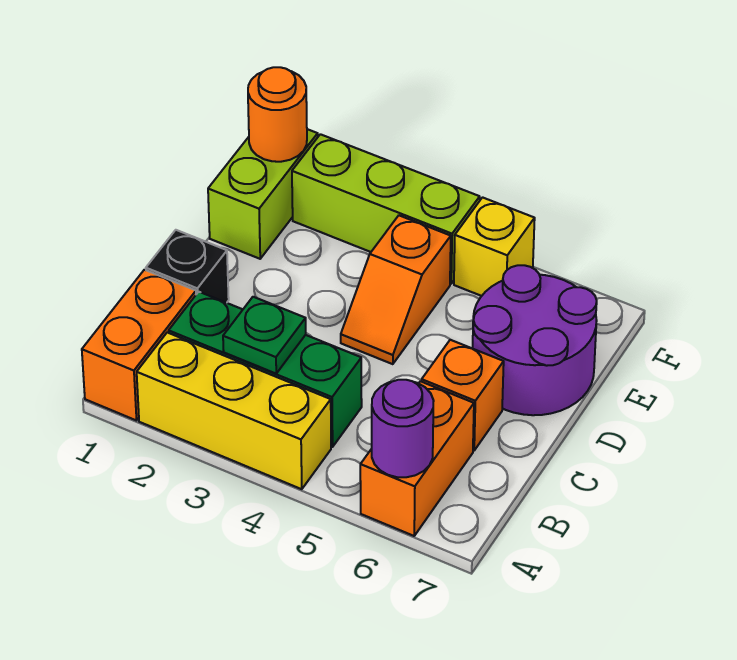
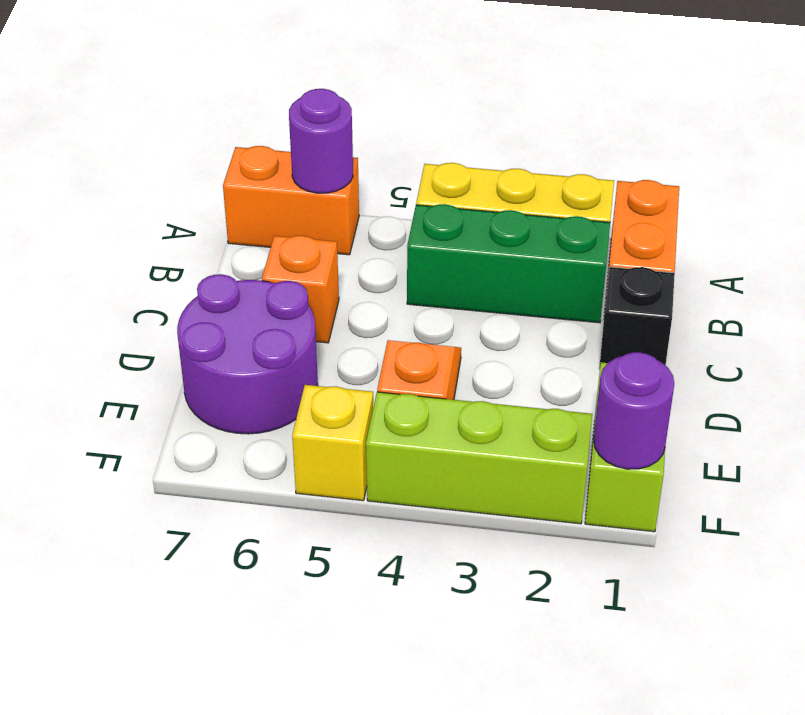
orange 1x2 brick [360,381,474,536] -> orange 1x2 brick turned to [223,146,359,255]
green 1x1 plate [223,297,306,374] -> none
orange 1x1 round brick [248,67,307,162] -> purple 1x1 round brick [594,352,674,469]

